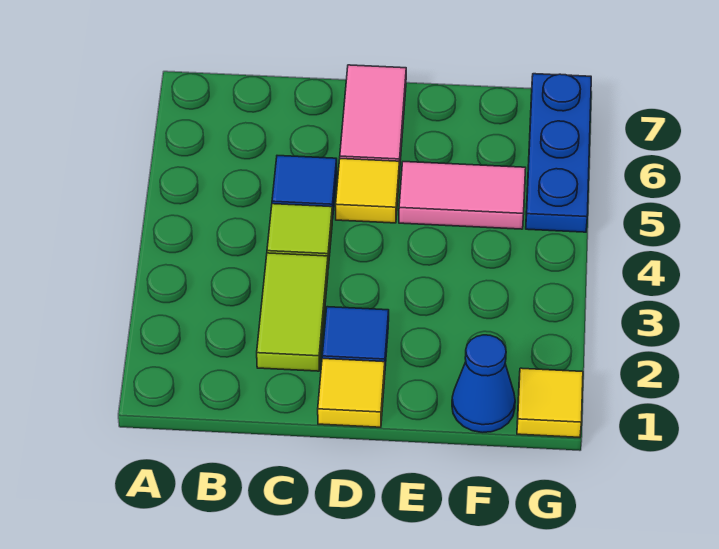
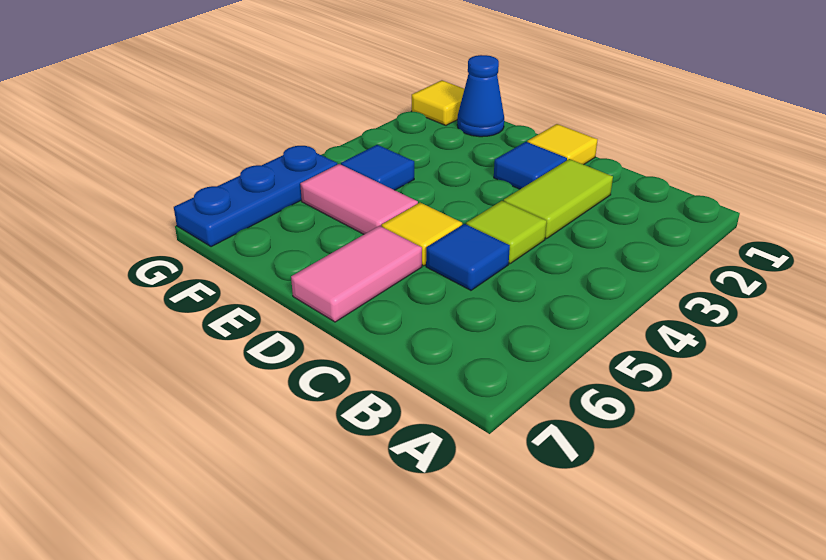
none -> blue 1x1 tile [341,145,414,190]

